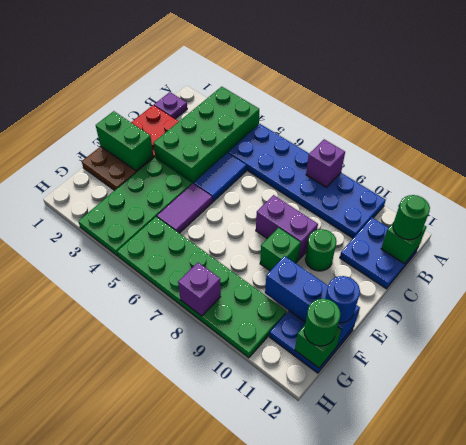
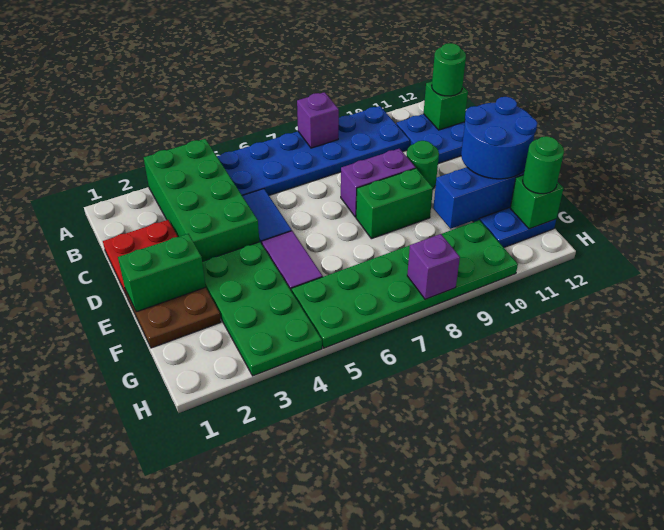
purple 1x1 plate [154,92,187,119] -> none
green 1x1 brick [260,228,301,271] -> green 1x2 brick [356,168,433,239]
blue 1x1 round brick [325,276,360,323] -> blue 2x2 round brick [461,97,537,179]

